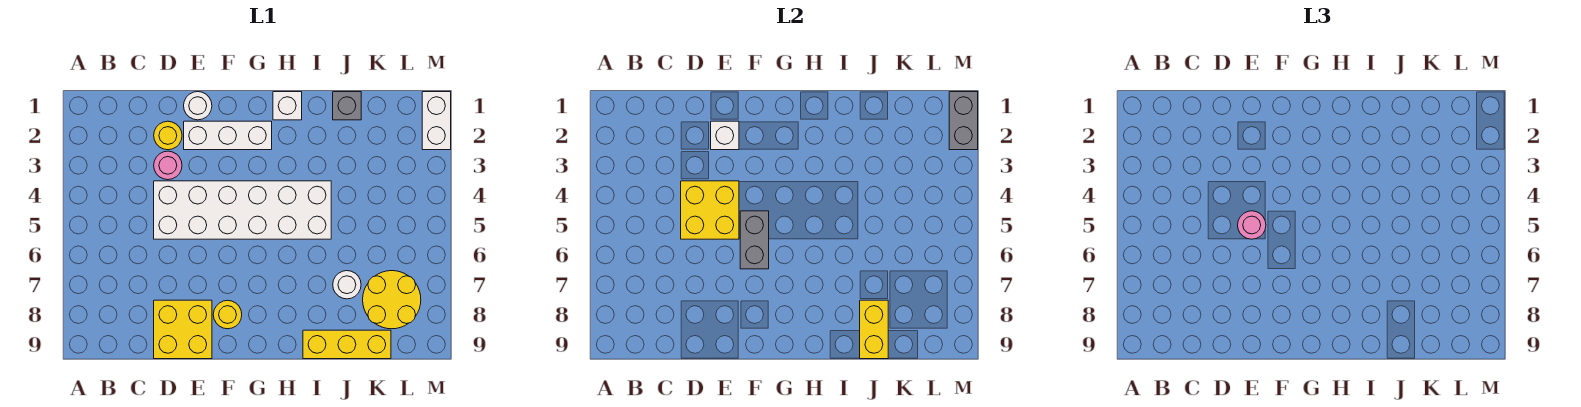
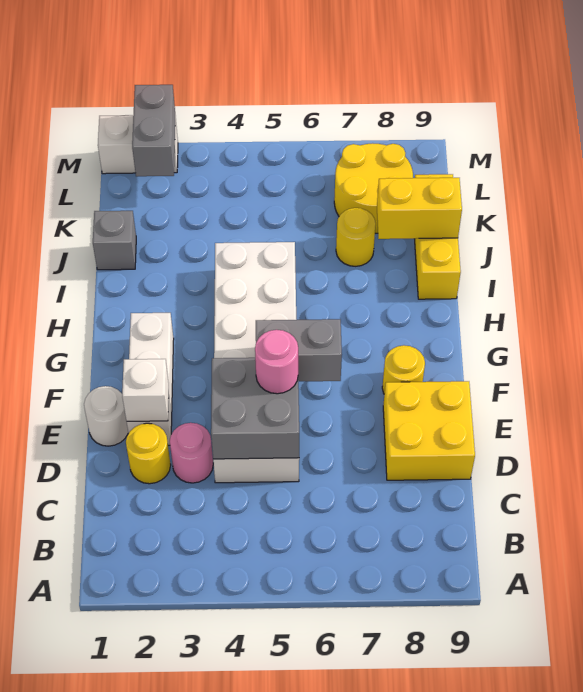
yellow 2x2 brick [681,181,739,239] -> grey 2x2 brick [211,358,299,459]
white 1x1 brick [273,92,302,120] -> none
white 1x1 round brick [333,271,361,299] -> yellow 1x1 round brick [336,208,376,266]
grey 1x2 brick [949,92,978,150] -> grey 1x2 brick turned to [132,85,175,176]

